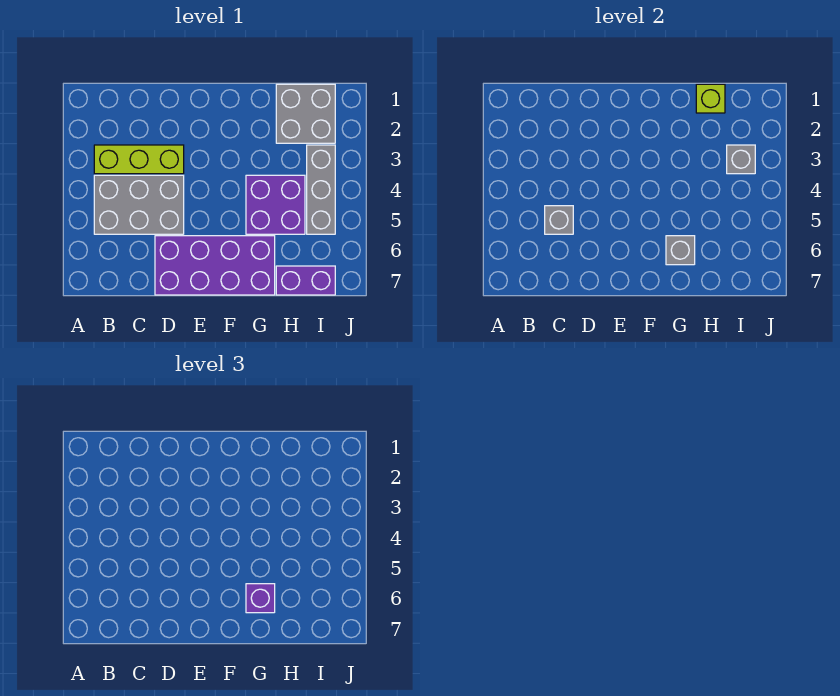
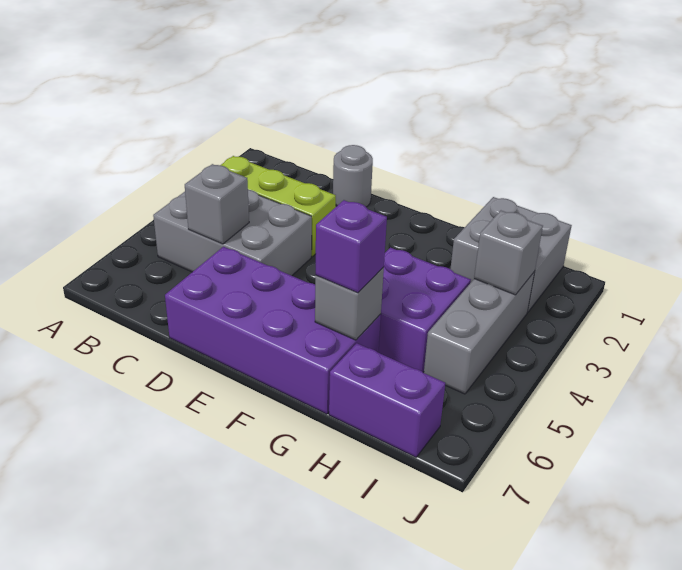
none -> grey 1x1 round brick [333,145,373,207]
lime 1x1 brick [696,84,725,113] -> none

